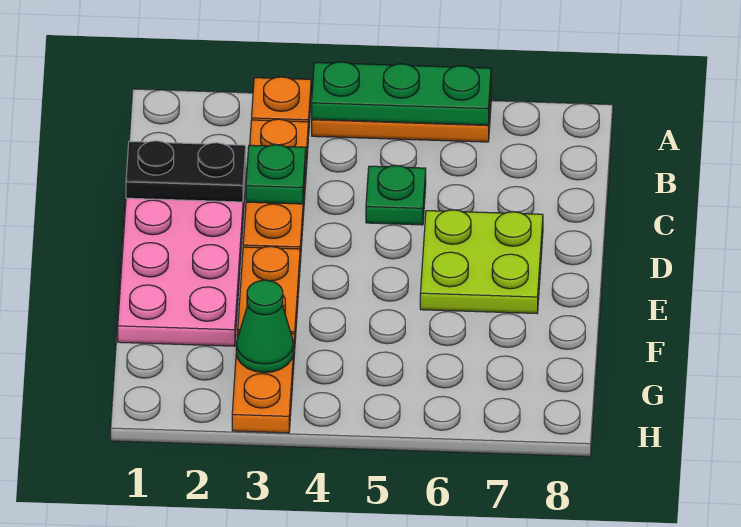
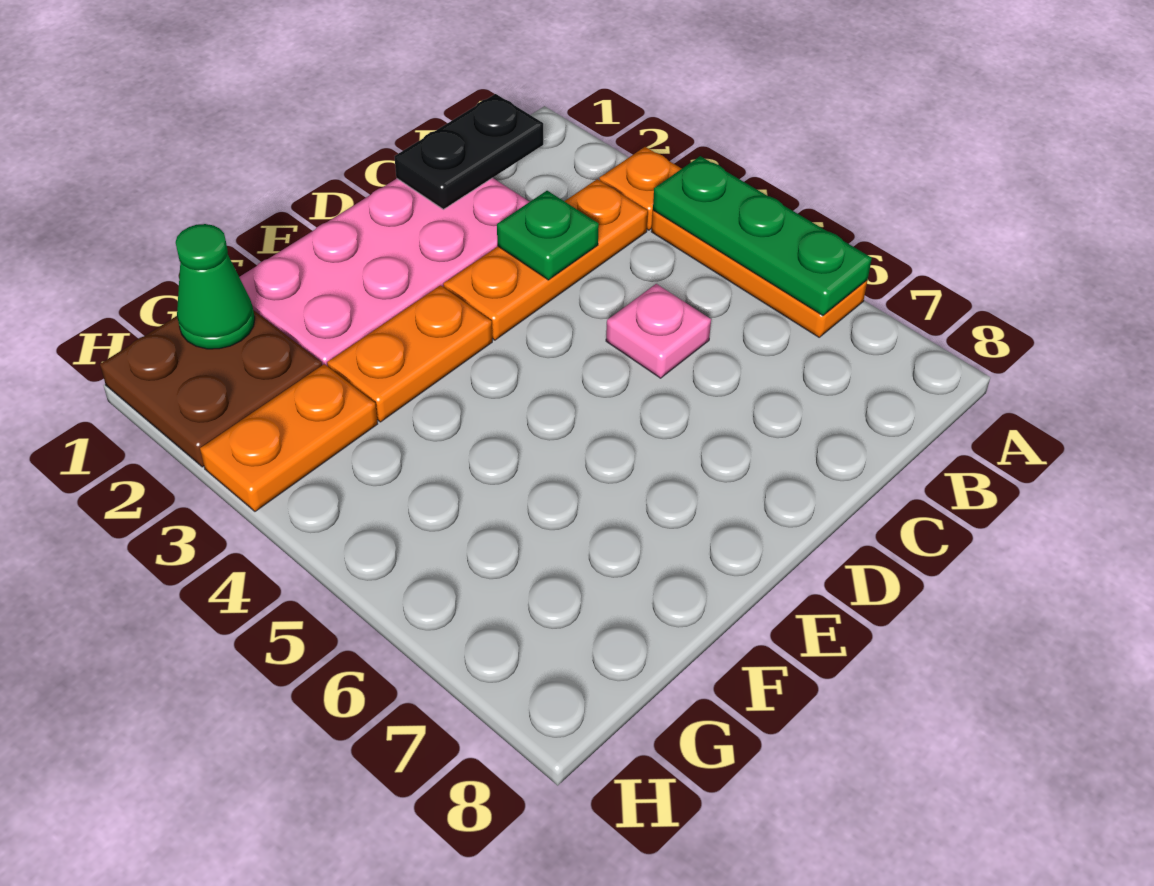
black 1x2 plate [126,141,246,202] -> black 1x2 plate turned to [394,94,543,209]
green 1x1 plate [366,166,426,225] -> pink 1x1 plate [606,284,711,378]
lime 2x2 plate [420,210,543,313] -> none
none -> brown 2x2 plate [100,310,322,467]
green 1x1 cone [236,280,293,373] -> green 1x1 cone moved to [176,224,255,349]

